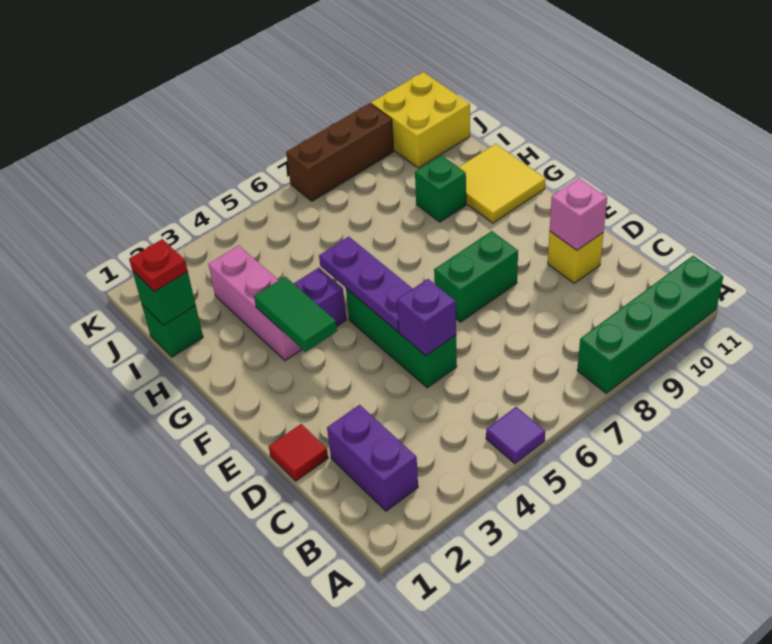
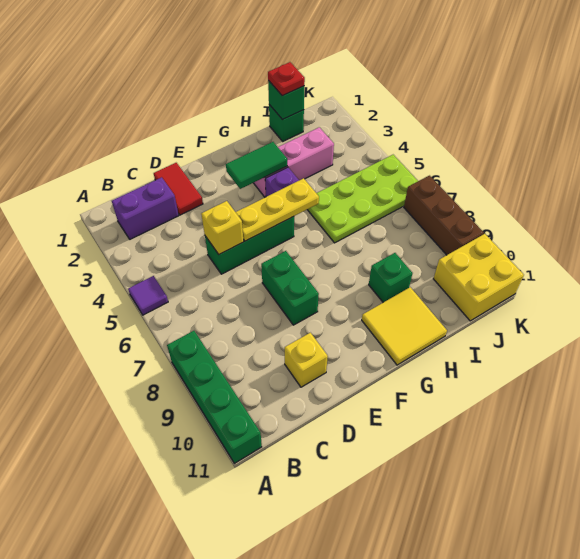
red 1x1 tile [269,424,328,481] -> red 1x2 tile [154,163,203,215]
purple 1x1 brick [397,279,456,356] -> yellow 1x1 brick [201,201,244,254]
pink 1x1 brick [550,178,607,250] -> none
purple 1x3 plate [319,237,413,332] -> yellow 1x3 plate [236,178,319,241]
none -> lime 2x4 plate [307,155,418,243]

